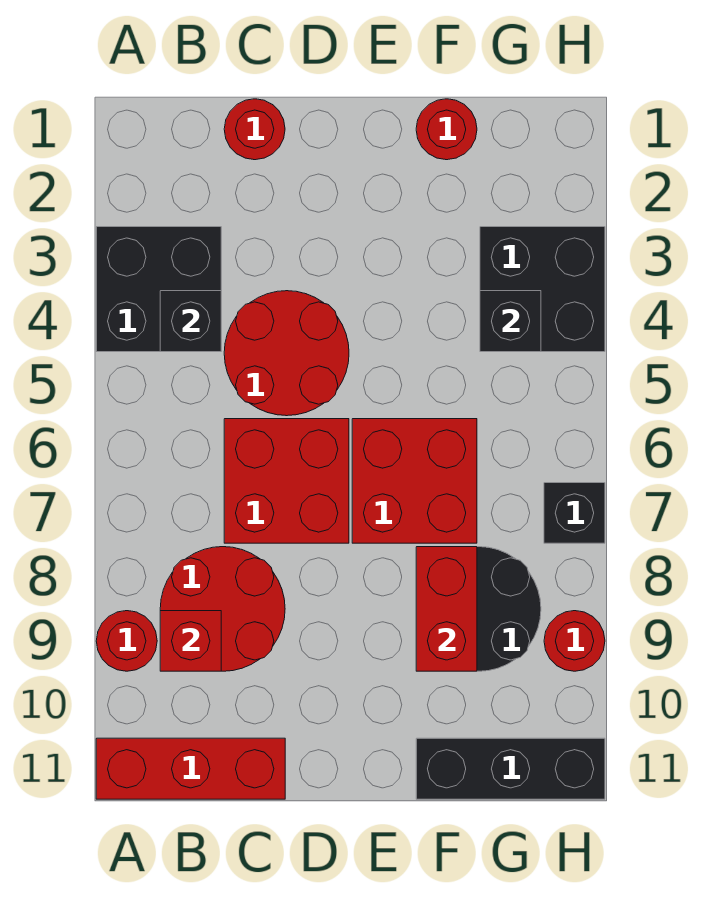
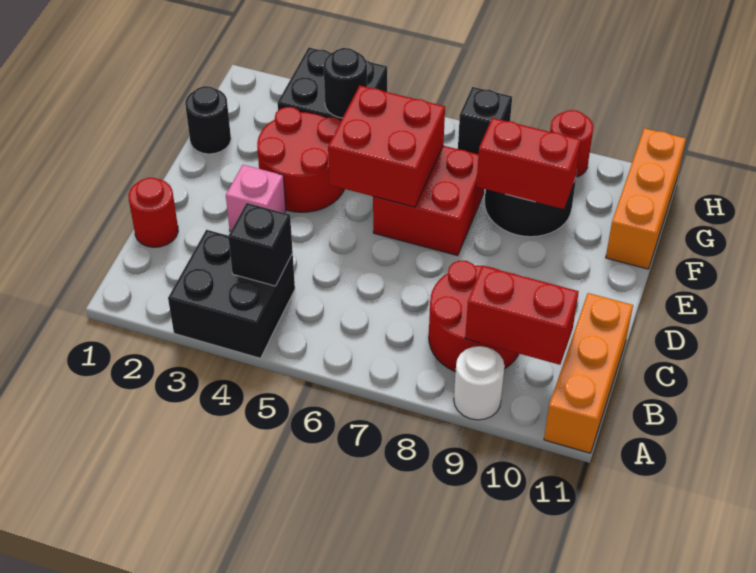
red 1x1 round brick [96,611,157,671] -> white 1x1 round brick [454,346,505,420]
red 1x3 brick [96,738,285,799] -> orange 1x3 brick [544,293,633,453]
red 1x1 brick [160,611,221,671] -> red 1x2 brick [465,266,579,365]
red 2x2 round brick [224,291,349,416] -> red 2x2 round brick moved to [257,107,344,212]
red 2x2 brick [224,419,349,543] -> red 2x2 brick moved to [328,86,445,207]
none -> pink 1x1 brick [226,165,286,232]
red 1x1 round brick [416,99,477,160] -> black 1x1 round brick [185,86,231,154]
black 1x3 brick [416,738,605,799] -> orange 1x3 brick [606,128,686,269]
black 1x1 brick [480,291,541,352] -> black 1x1 round brick [324,48,367,118]

